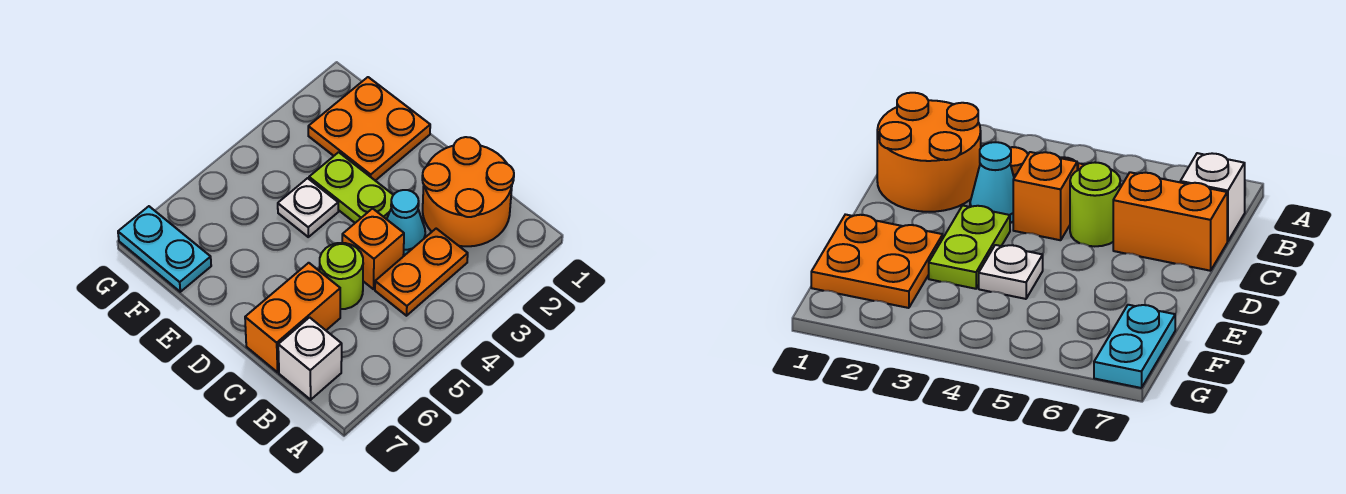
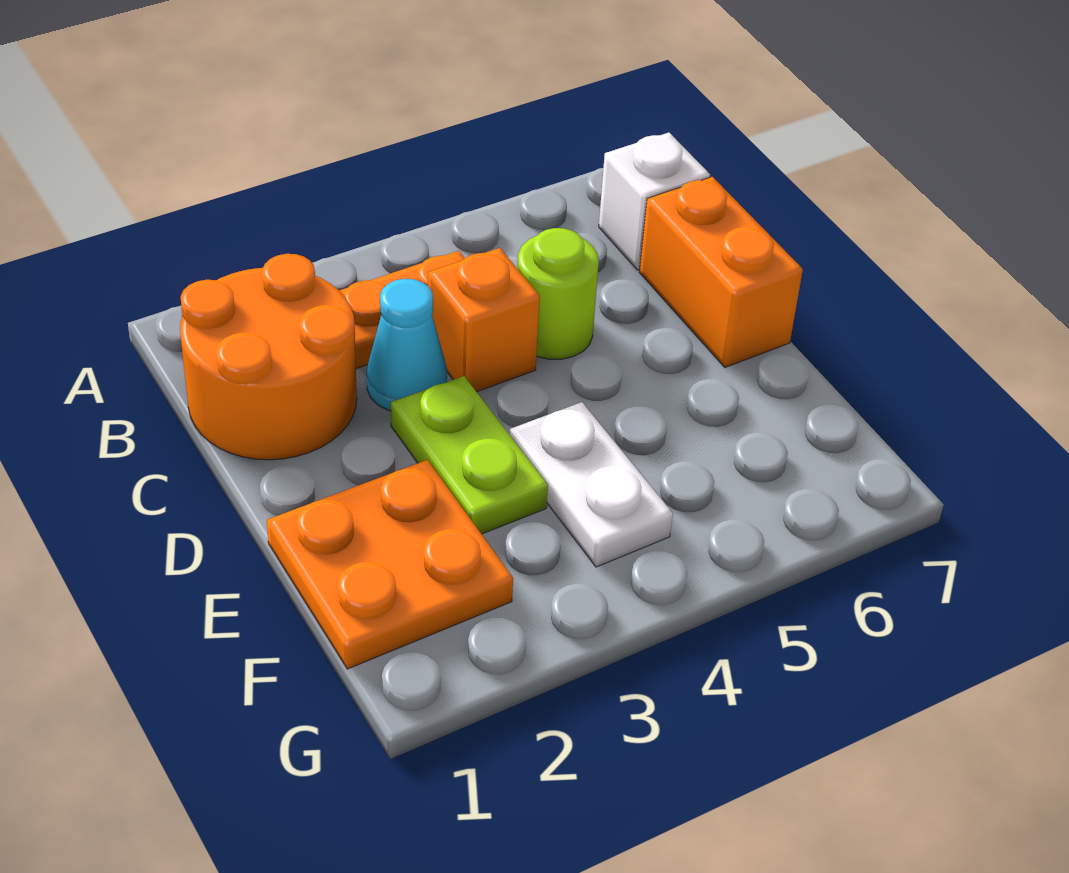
orange 1x2 brick [245,263,340,372] -> orange 1x2 brick turned to [639,177,803,367]
white 1x1 plate [278,178,338,237] -> white 1x2 plate [510,402,673,567]
cyan 1x2 plate [118,206,211,292] -> none

